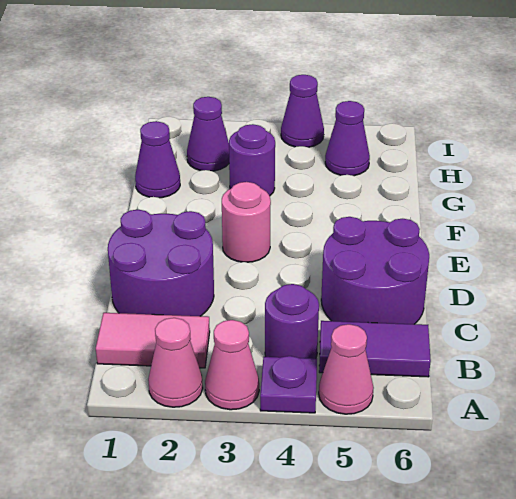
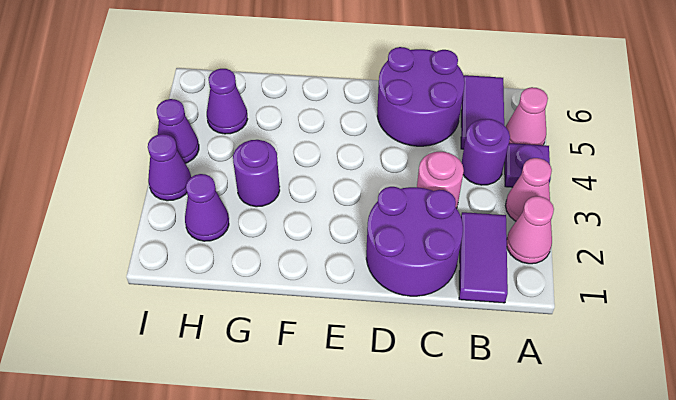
pink 1x2 tile [96,313,210,368] -> purple 1x2 tile [459,212,508,303]
pink 1x1 round brick [222,182,271,262] -> pink 1x1 round brick moved to [417,152,464,208]
purple 1x1 cone [135,121,180,198] -> purple 1x1 cone moved to [148,134,191,201]

